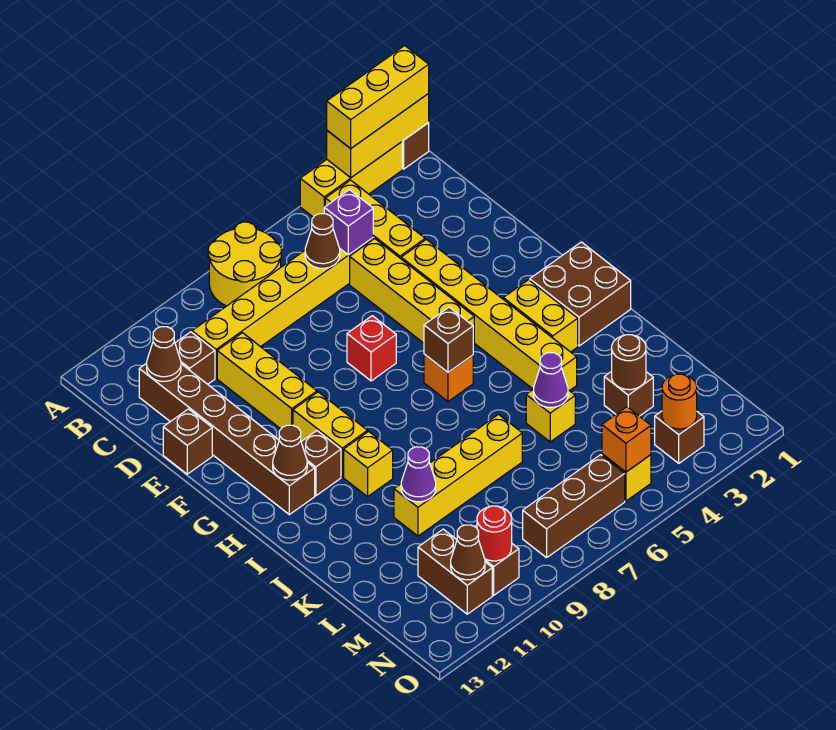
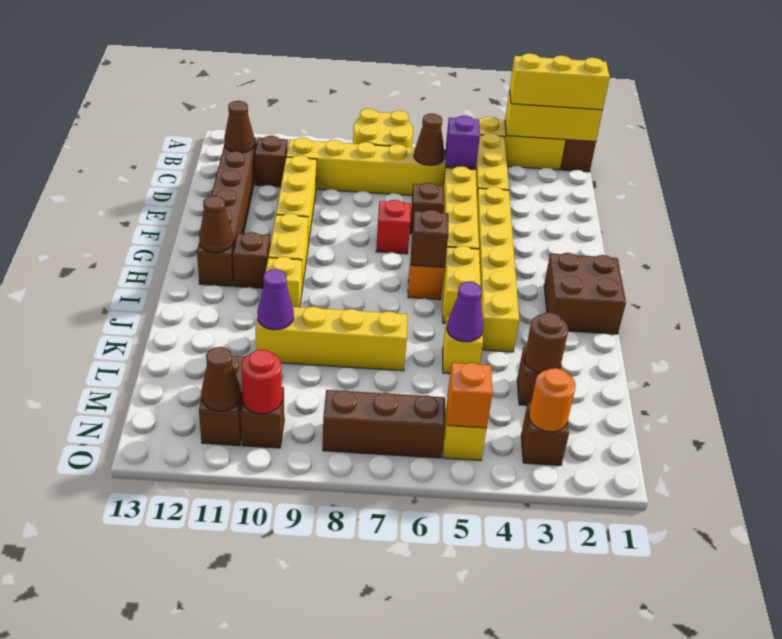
brown 1x1 brick [163,409,212,474] -> brown 1x1 brick moved to [410,183,444,234]
yellow 1x2 brick [503,280,578,352] -> yellow 1x2 brick moved to [443,246,481,323]

